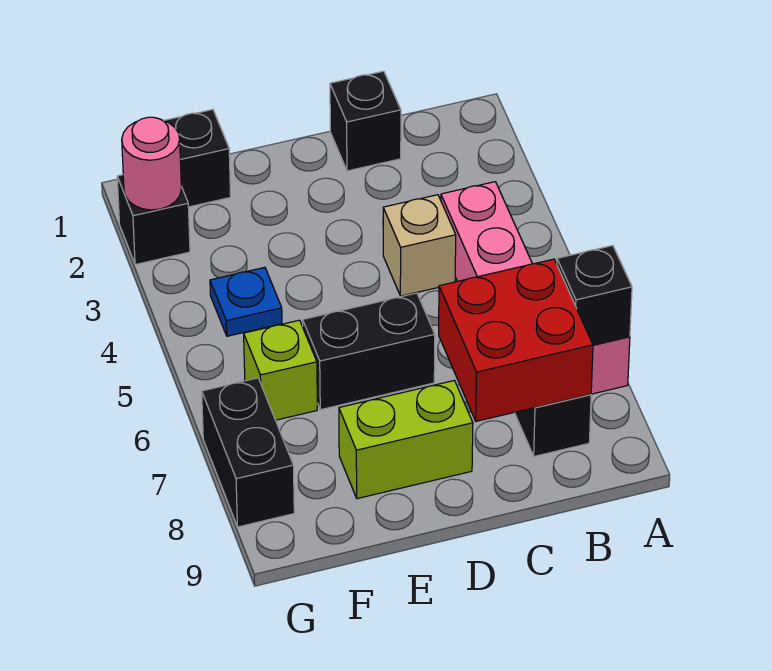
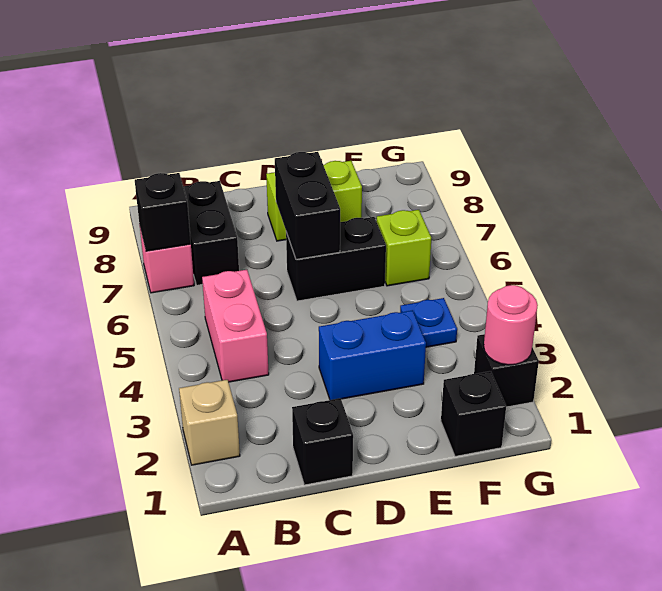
red 2x2 brick [439,259,593,421] -> none
tan 1x1 brick [383,195,456,296] -> tan 1x1 brick moved to [179,380,240,465]
none -> blue 1x2 brick [319,310,426,400]
black 1x2 brick [202,378,294,527] -> black 1x2 brick moved to [275,152,340,259]

